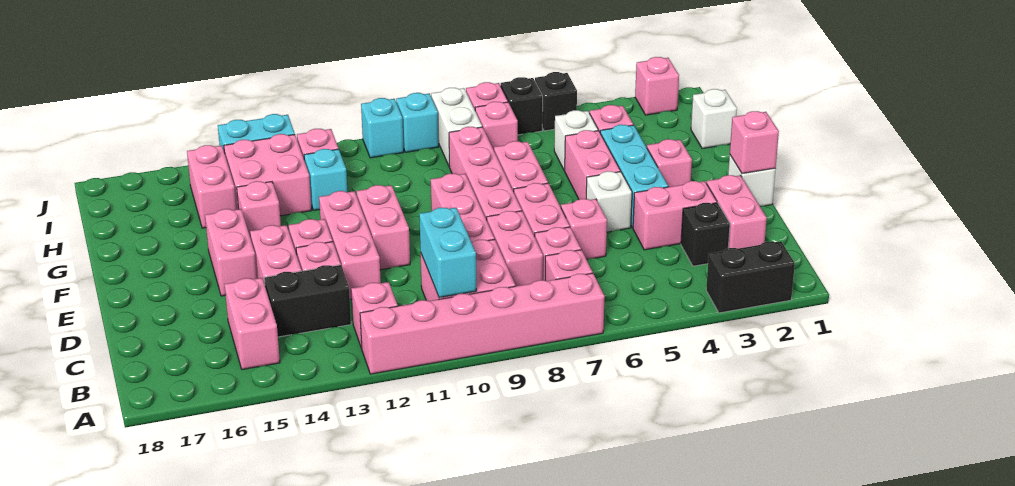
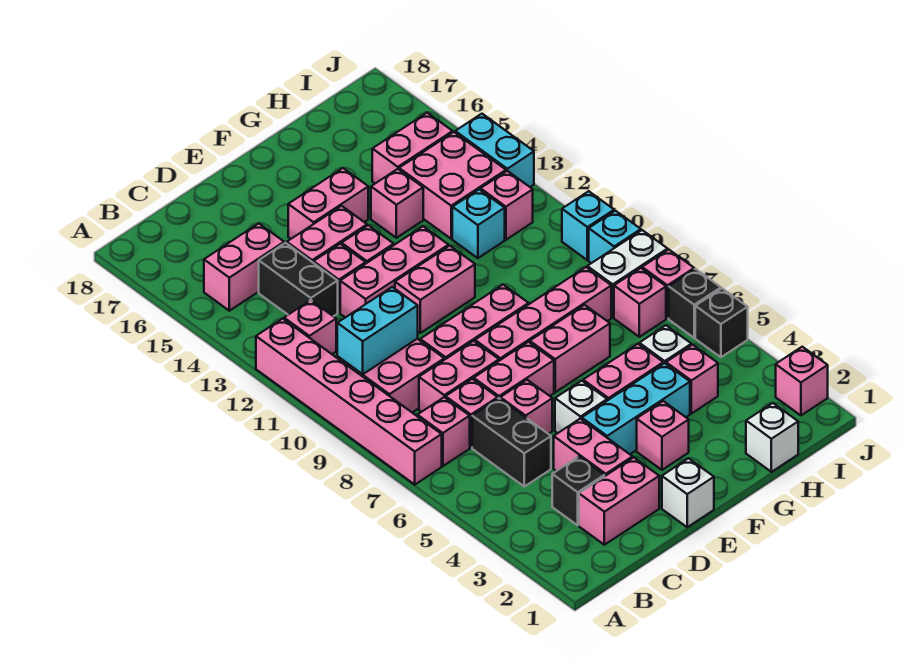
black 1x2 brick [706,241,795,313] -> black 1x2 brick moved to [472,398,551,486]
pink 1x1 brick [730,111,779,174] -> none

